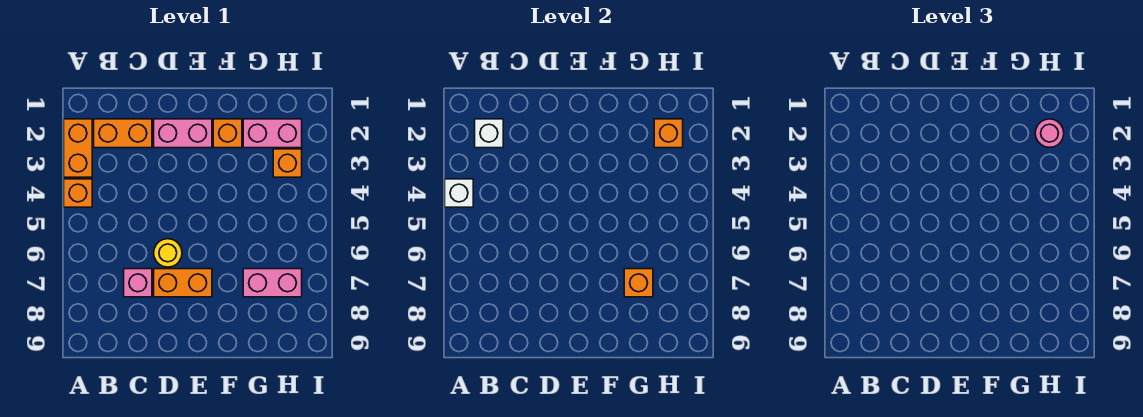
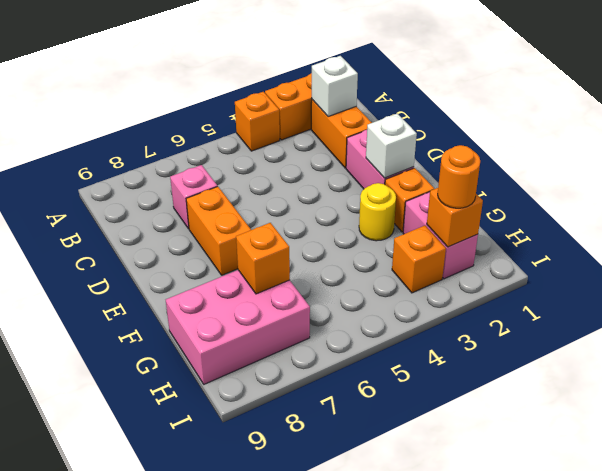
white 1x1 brick [445,179,473,207] -> white 1x1 brick moved to [366,114,417,178]
yellow 1x1 round brick [154,239,182,267] -> yellow 1x1 round brick moved to [359,183,396,241]
pink 1x2 brick [243,269,302,297] -> pink 2x3 brick [166,270,310,384]
pink 1x1 round brick [1035,119,1064,147] -> orange 1x1 round brick [438,145,480,208]

